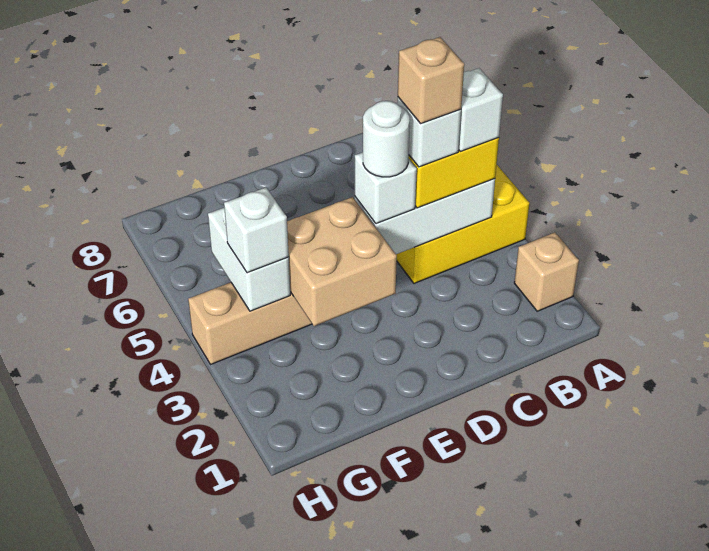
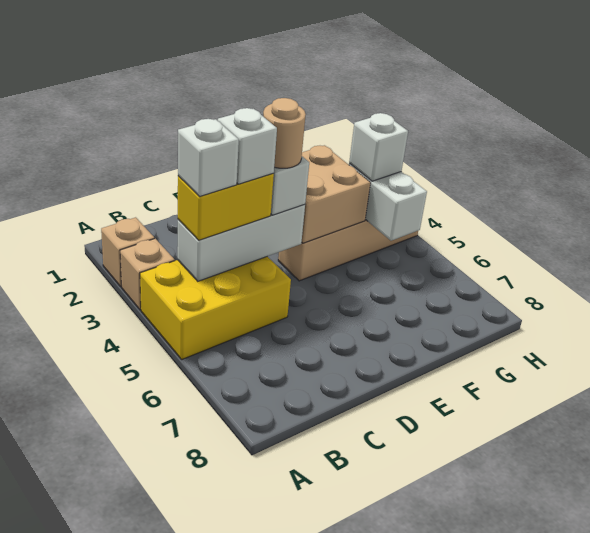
tan 1x1 brick [398,37,464,124] -> tan 1x1 brick moved to [120,239,175,310]
white 1x1 round brick [363,101,410,177] -> tan 1x1 round brick [263,98,306,168]

